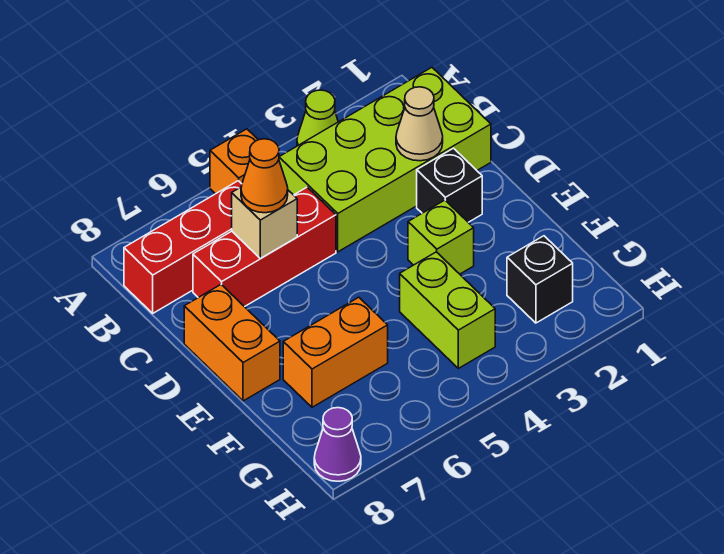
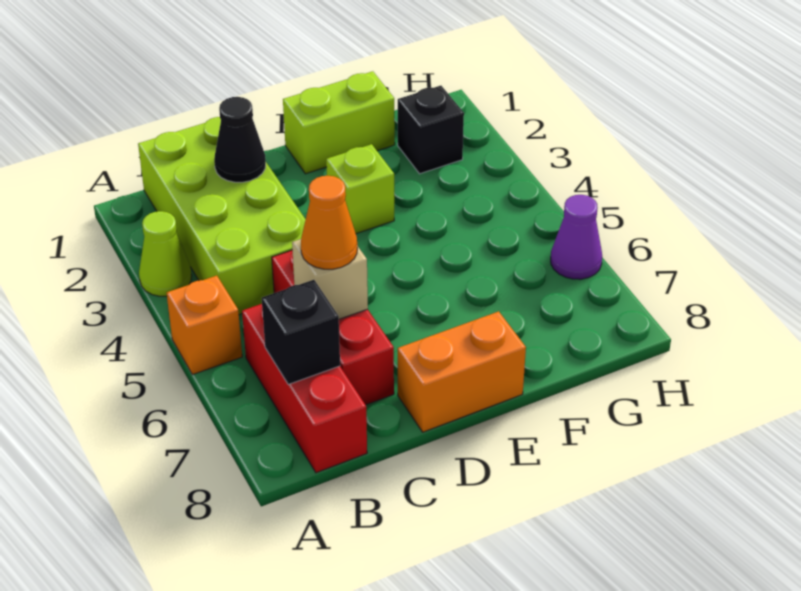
tan 1x1 cone [396,87,443,161] -> black 1x1 cone [214,97,266,182]
black 1x1 brick [417,148,482,222] -> black 1x1 brick moved to [262,280,340,384]
lime 1x2 brick [400,252,495,368] -> lime 1x2 brick moved to [283,71,395,174]
orange 1x2 brick [283,297,388,407] -> none
purple 1x1 cone [314,408,361,481] -> purple 1x1 cone moved to [551,195,602,279]

